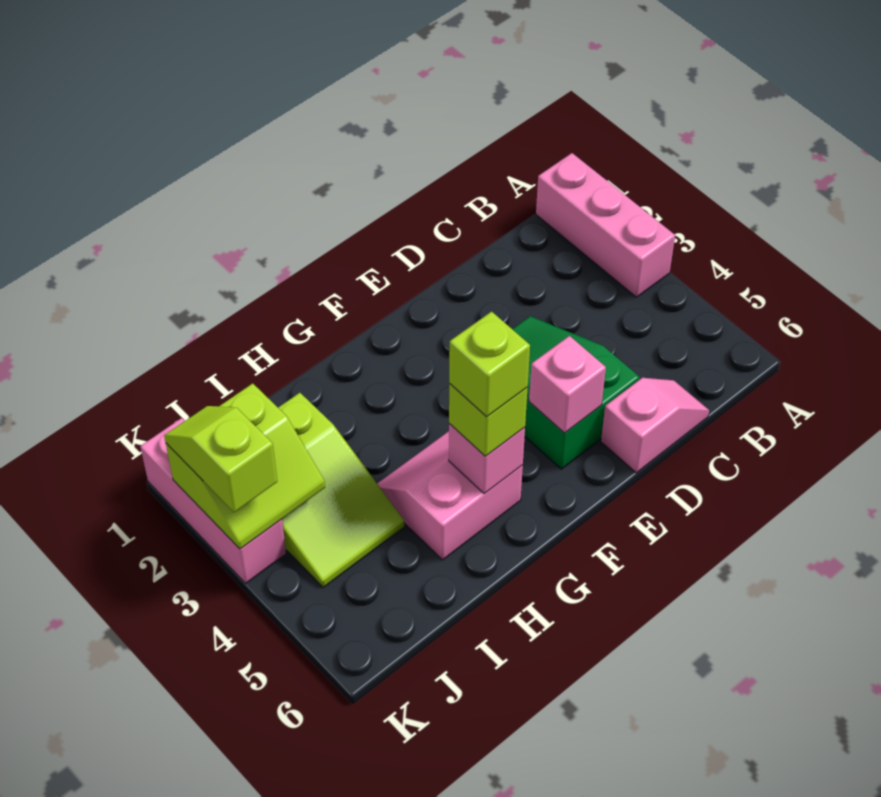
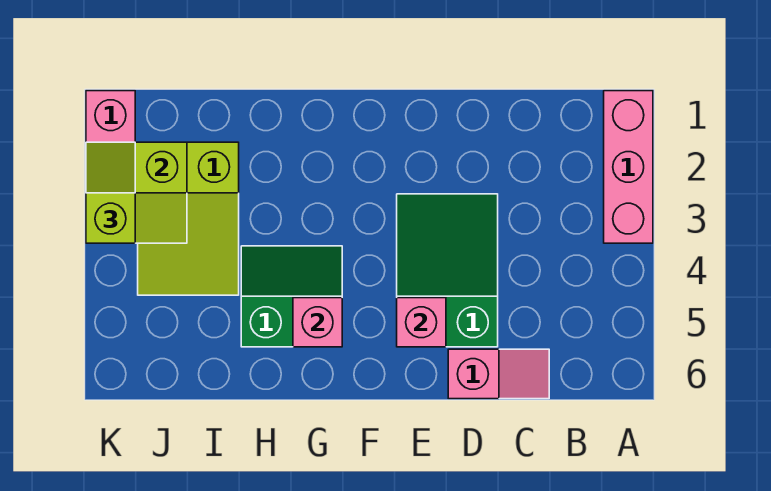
pink 2x2 slope [377,431,523,560] -> green 2x2 slope [241,246,342,347]
lime 1x1 brick [449,384,528,456] -> none
lime 1x1 brick [449,312,530,417] -> none

